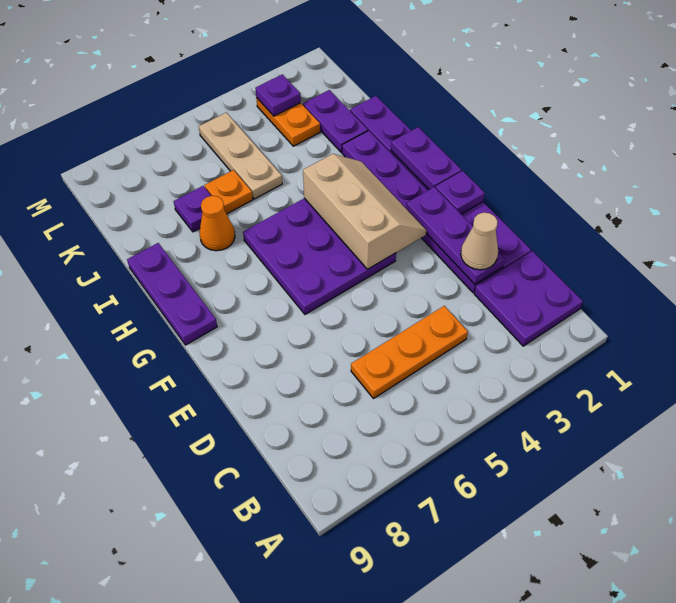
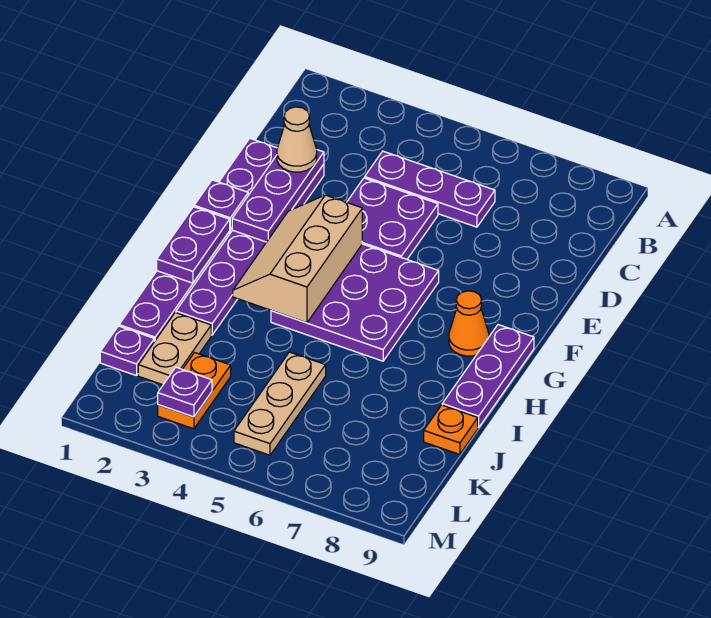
purple 2x2 plate [474,251,583,346] -> purple 2x2 plate moved to [347,178,438,259]
orange 1x3 plate [351,306,468,398] -> purple 1x3 plate [365,151,495,227]
orange 1x1 cone [199,196,235,251] -> orange 1x1 cone moved to [449,291,489,356]
purple 1x2 plate [303,90,368,152] -> tan 1x2 plate [138,312,211,385]
orange 1x1 plate [205,170,253,214] -> orange 1x1 plate moved to [424,405,478,455]
purple 1x1 plate [174,186,211,232] -> purple 1x1 plate moved to [100,326,154,376]

